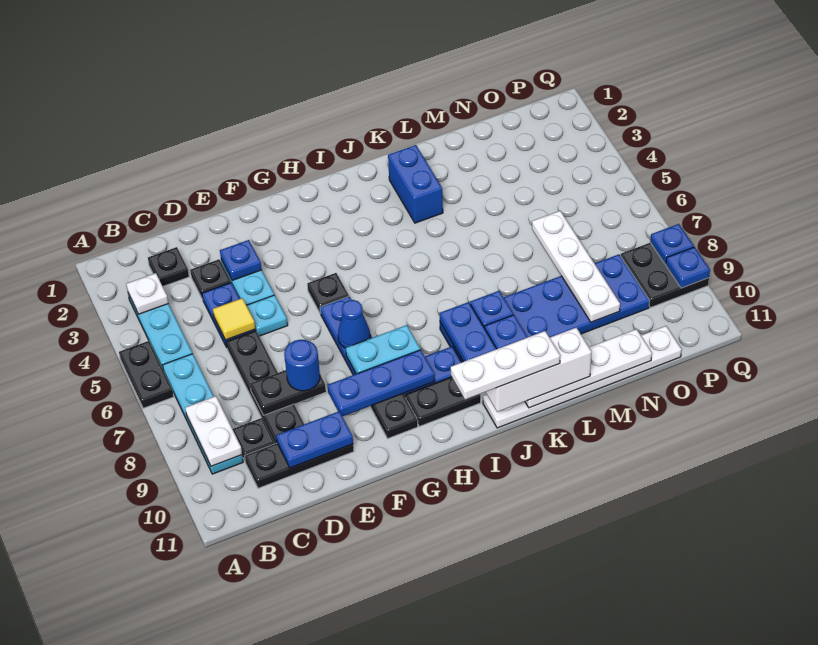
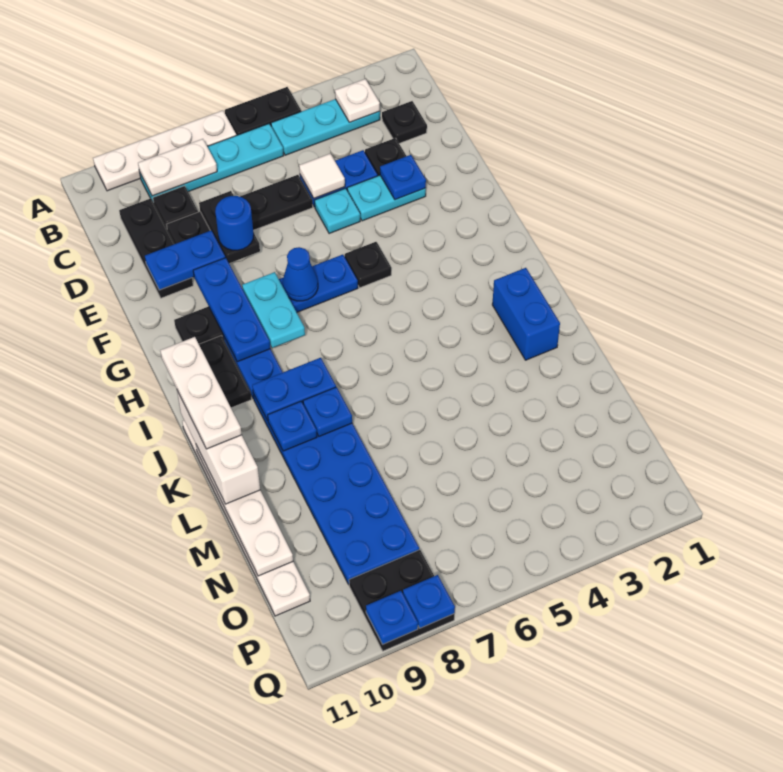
yellow 1x1 tile [213,298,255,340] -> white 1x1 tile [299,153,345,198]
blue 1x2 plate [276,411,353,468] -> blue 1x2 plate turned to [145,231,225,290]
blue 1x2 brick [388,145,443,223] -> blue 1x2 brick turned to [492,268,560,360]
white 1x4 plate [532,211,620,322] -> white 1x4 plate moved to [93,110,236,191]

